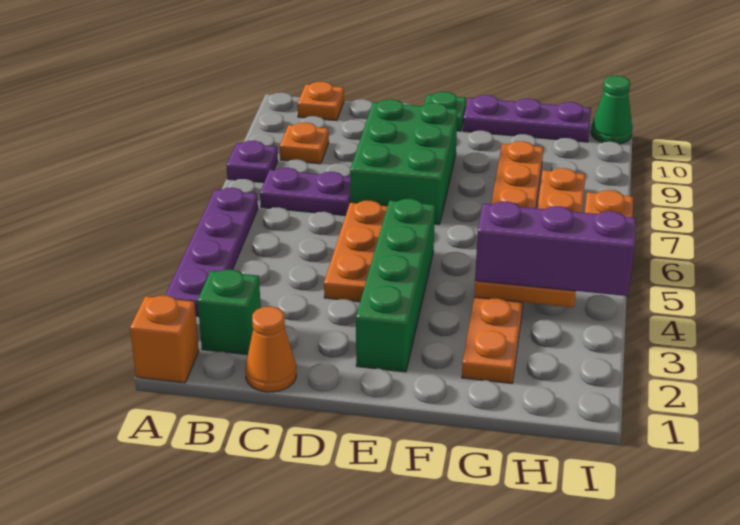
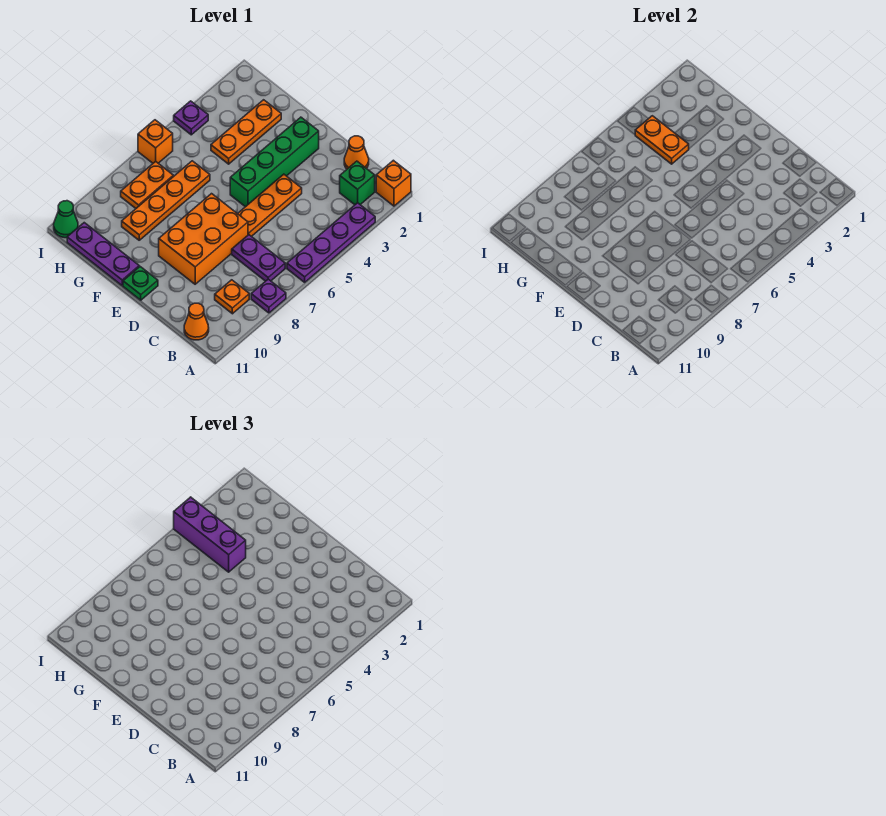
orange 1x1 plate [298,82,344,121] -> orange 1x1 cone [184,303,209,340]
green 2x3 brick [350,99,458,224] -> orange 2x3 brick [159,194,248,284]
none -> purple 1x1 plate [174,101,208,135]

